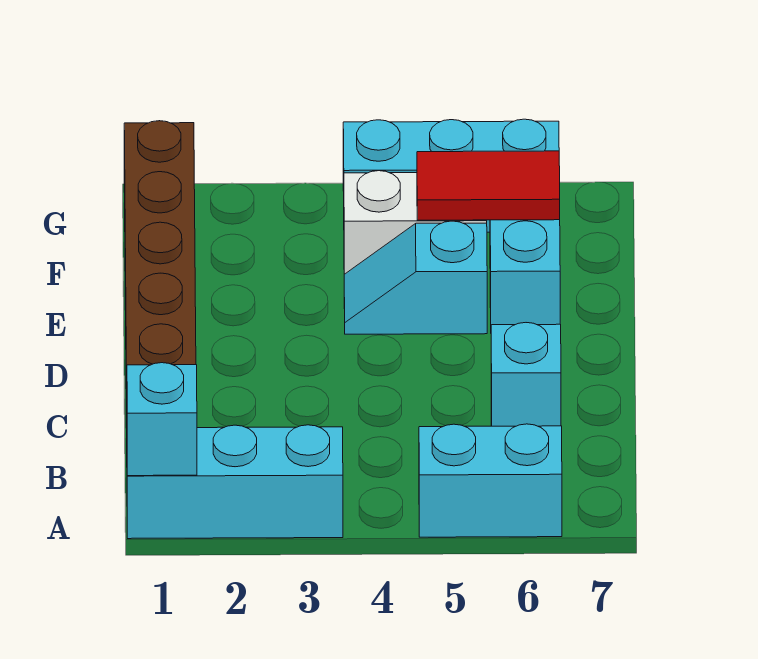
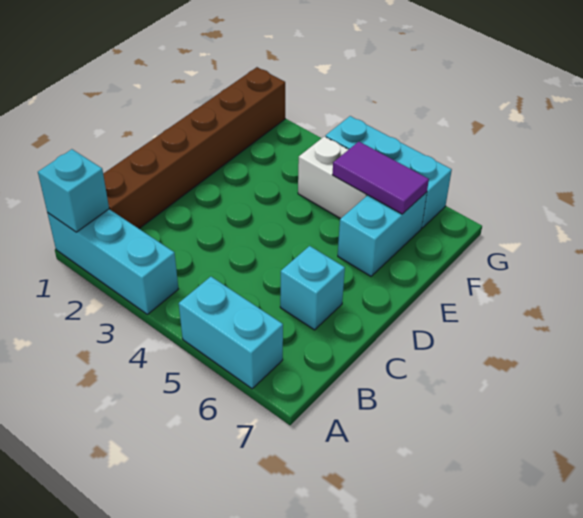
cyan 1x2 slope [344,221,487,334] -> none
red 1x2 tile [417,151,560,220] -> purple 1x2 tile [332,142,429,214]

